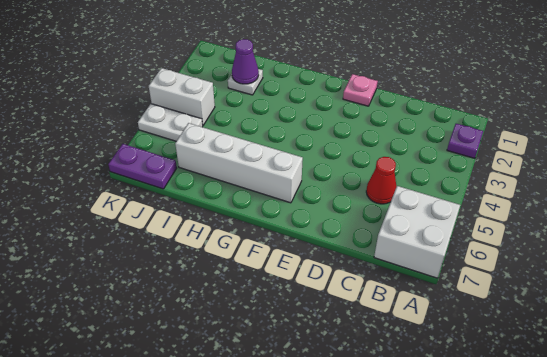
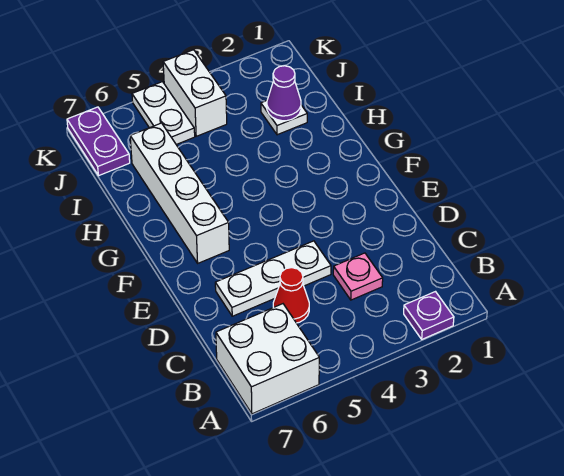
none -> white 1x3 plate [215,241,331,316]
pink 1x1 plate [343,74,378,106] -> pink 1x1 plate moved to [333,253,383,300]

